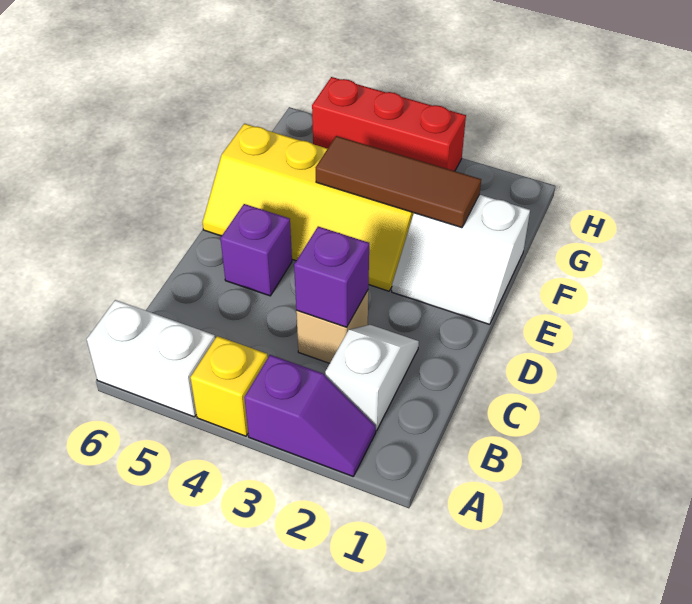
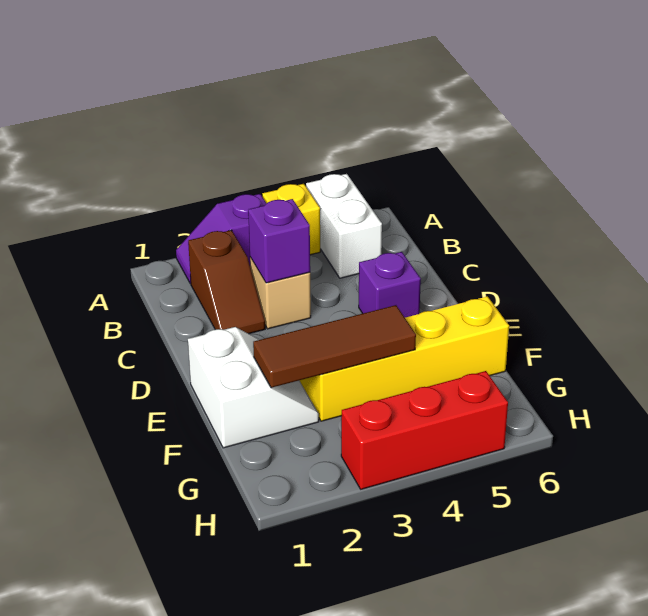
white 1x2 brick [87,300,215,417] -> white 1x2 brick turned to [306,174,382,278]
white 1x2 slope [325,325,419,431] -> brown 1x2 slope [188,230,265,334]
white 2x2 slope [392,195,530,324] -> white 2x2 slope turned to [188,327,319,448]

